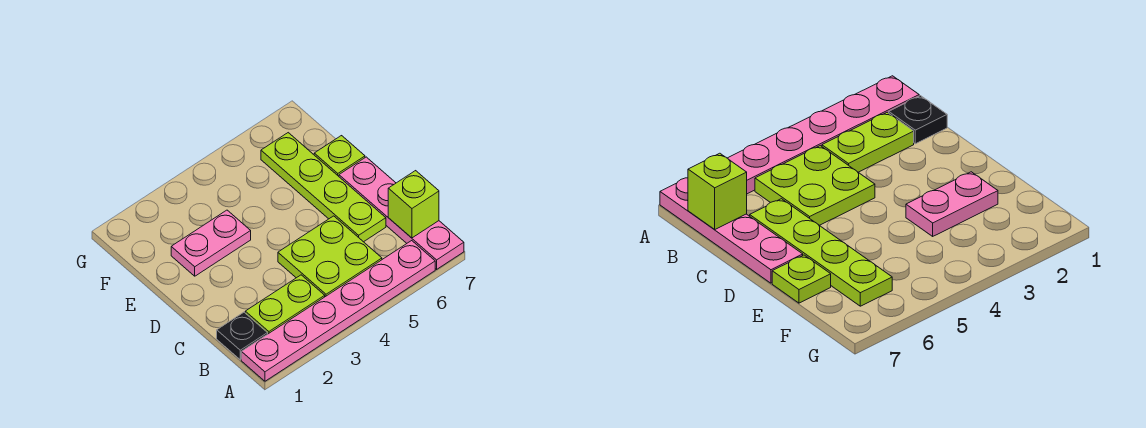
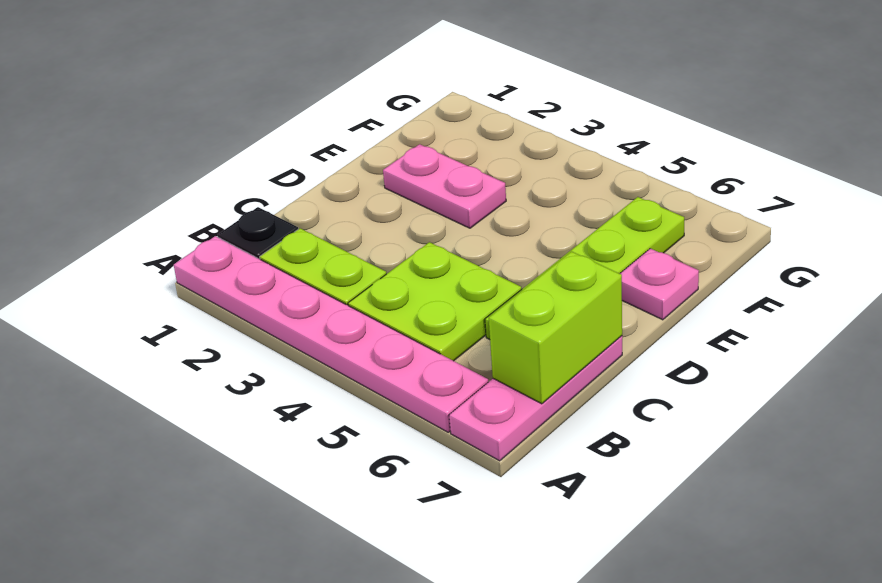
pink 1x4 plate [339,157,464,269] -> pink 1x3 plate [449,336,622,461]
lime 1x1 brick [388,171,439,238] -> lime 1x2 brick [489,252,622,404]
lime 1x1 plate [314,136,365,176] -> pink 1x1 plate [620,248,699,320]

